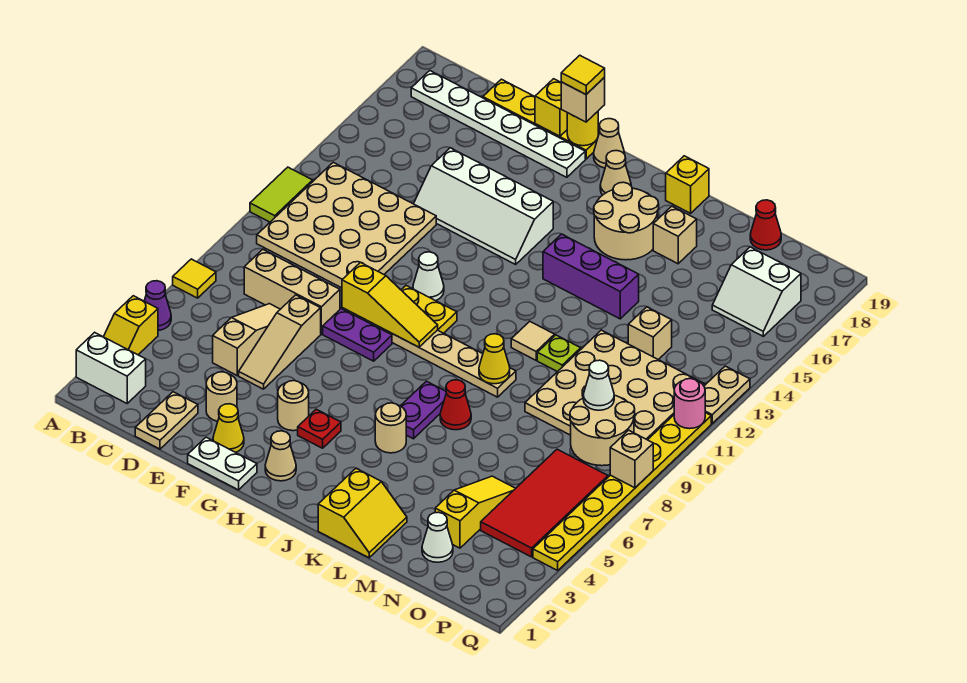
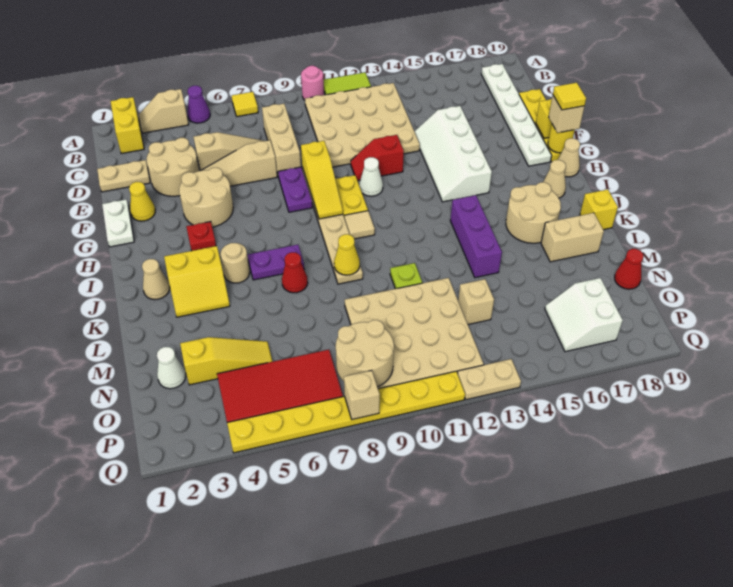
white 1x2 brick [76,332,146,403] -> yellow 1x2 brick [111,97,144,154]
yellow 1x2 slope [104,296,158,355] -> tan 1x2 slope [139,89,188,133]
tan 1x1 round brick [206,372,237,421] -> tan 2x2 round brick [147,138,199,196]
none -> red 1x2 slope [351,135,404,181]
tan 1x1 round brick [278,381,309,431] -> tan 2x2 round brick [179,168,233,227]
tan 1x1 cone [265,431,296,481] -> tan 1x1 cone moved to [142,259,170,300]
yellow 2x2 slope [318,468,407,558] -> yellow 2x2 slope moved to [164,246,230,317]
tan 1x1 tile [511,321,555,360] -> tan 1x1 tile moved to [345,211,375,239]
tan 1x1 brick [653,206,697,264] -> tan 1x2 brick [541,213,604,262]
white 1x1 cone [583,360,614,410] -> none
pink 1x1 round brick [674,379,705,429] -> pink 1x1 round brick moved to [301,66,324,100]

